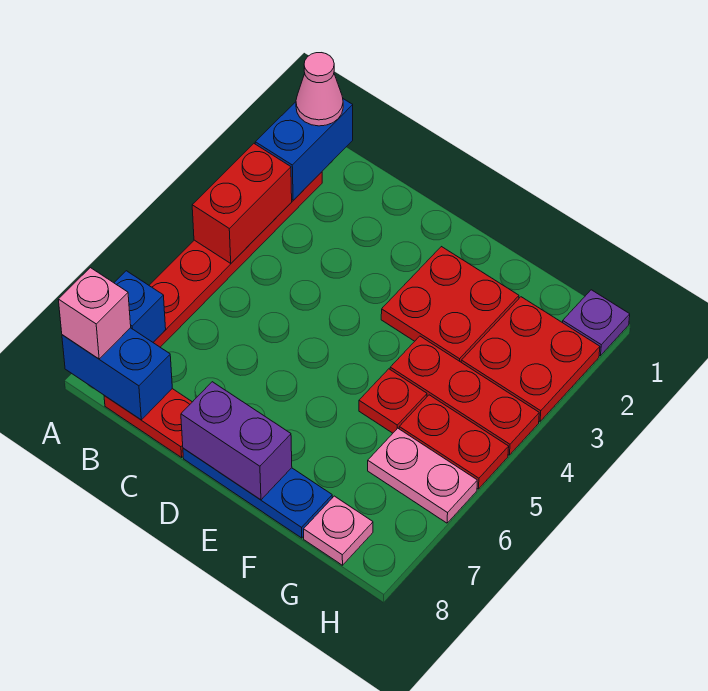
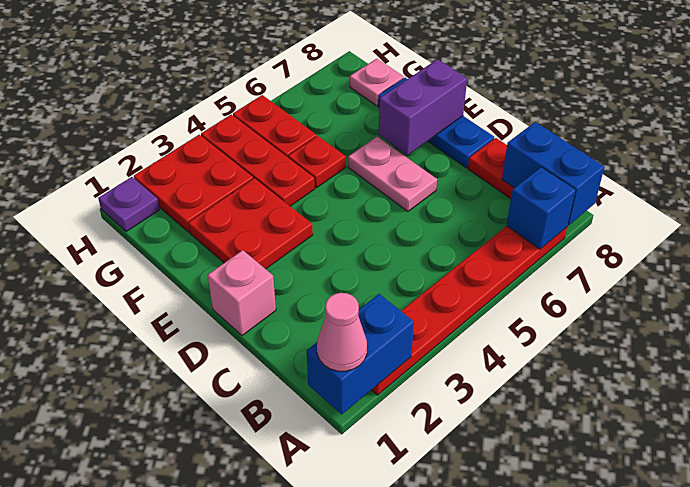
red 1x2 brick [192,144,292,263] -> none
pink 1x1 brick [58,268,131,359] -> pink 1x1 brick moved to [208,250,276,335]
purple 1x2 brick [181,382,292,500] -> purple 1x2 brick turned to [379,59,467,155]
pink 1x2 plate [368,428,477,523] -> pink 1x2 plate moved to [348,137,437,212]

